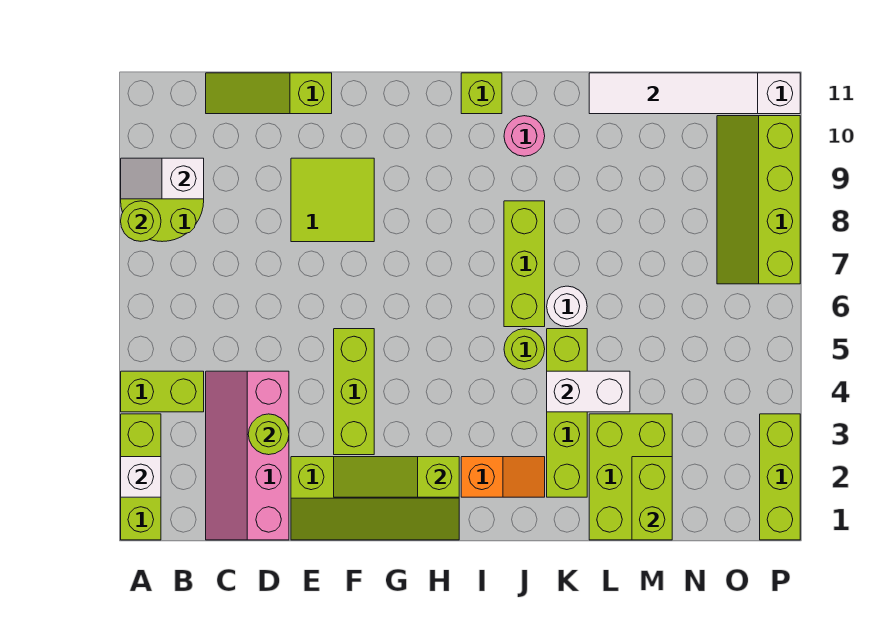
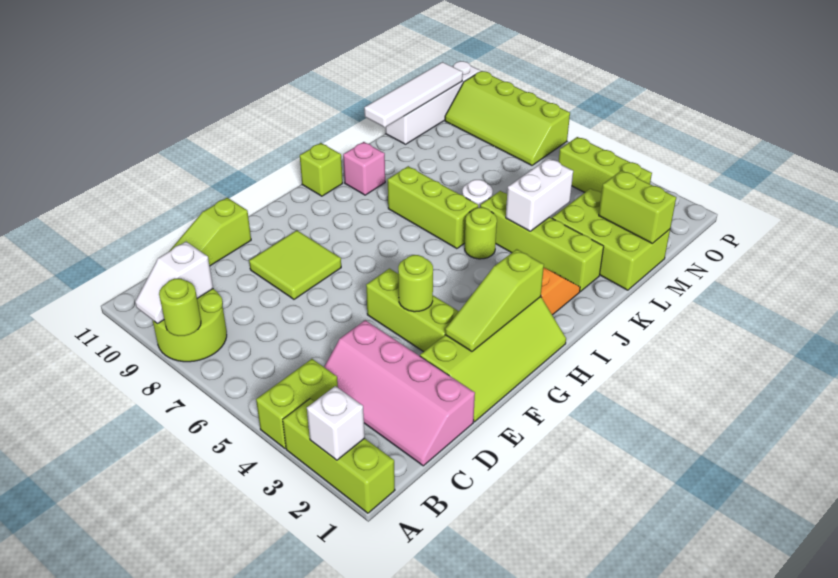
lime 1x1 round brick [248,414,289,455] -> lime 1x1 round brick moved to [398,255,433,312]
pink 1x1 round brick [504,116,545,156] -> pink 1x1 brick [343,142,385,195]
lime 1x3 brick [760,414,800,540] -> lime 1x3 brick moved to [559,137,652,193]

